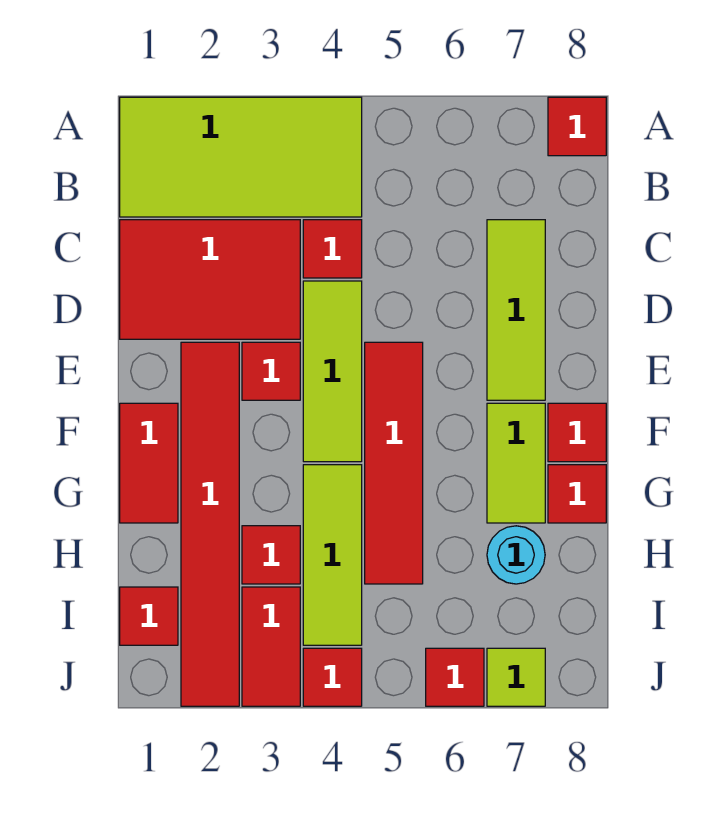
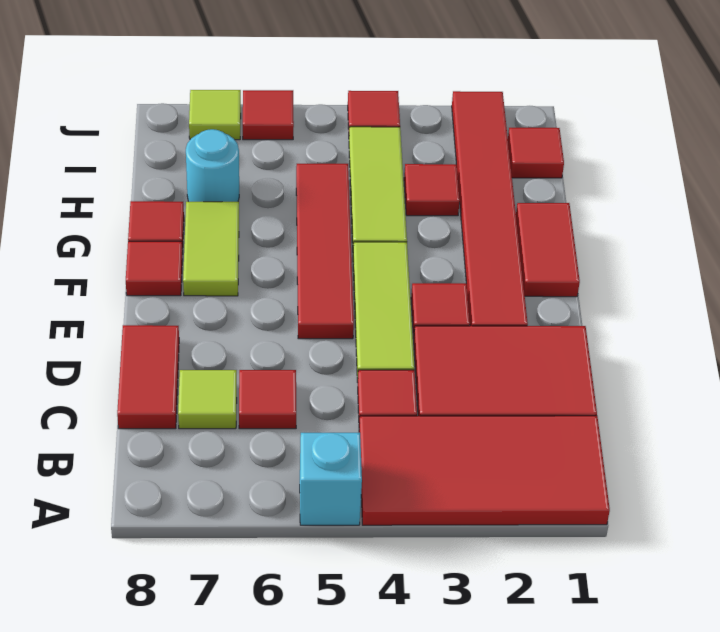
lime 2x4 tile [120,97,362,217] -> red 2x4 tile [359,416,610,525]
none -> cyan 1x1 brick [300,433,362,525]
red 1x1 tile [548,97,606,156] -> red 1x1 tile moved to [239,370,296,429]
lime 1x3 tile [487,220,545,400] -> lime 1x1 tile [178,370,237,429]
red 1x2 tile [242,587,300,706] -> red 1x2 tile moved to [117,325,179,429]

